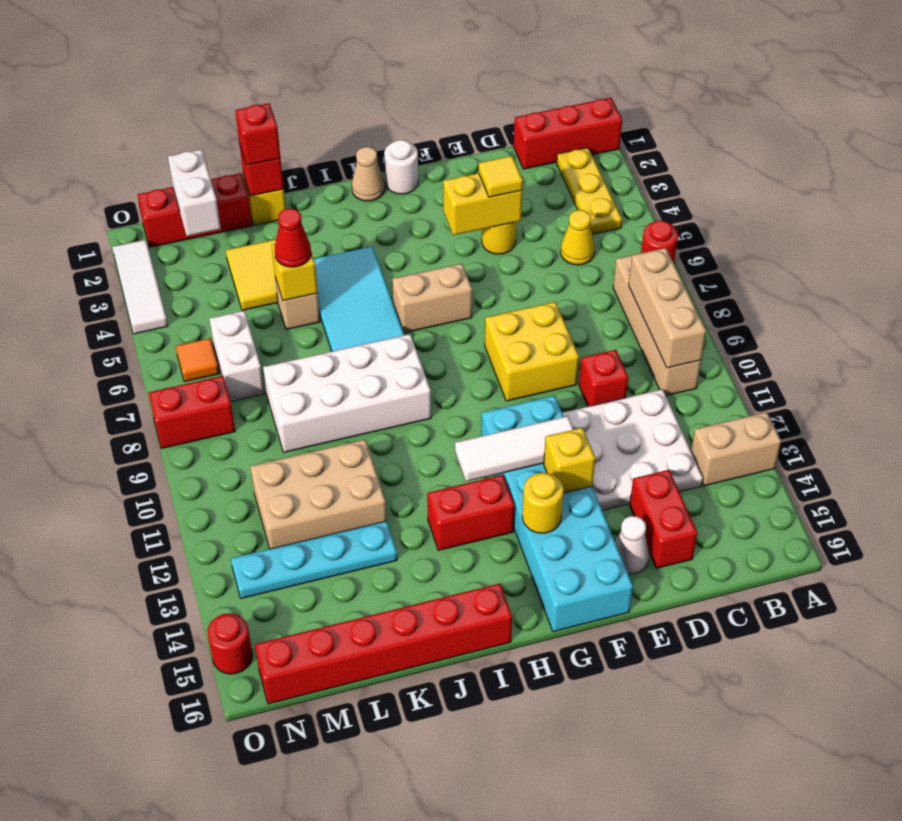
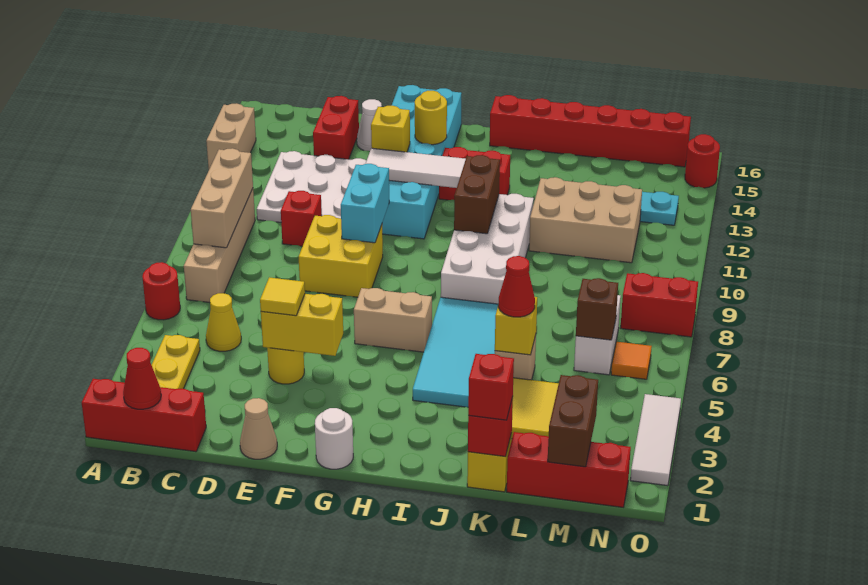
tan 1x2 brick [691,412,781,486] -> tan 1x2 brick turned to [206,103,256,169]
none -> red 1x1 cone [123,348,161,409]
none -> cyan 1x2 brick [341,164,389,243]
tan 1x1 cone [352,147,385,201] -> tan 1x1 cone moved to [240,398,277,459]
white 2x4 brick [263,334,431,452] -> white 2x4 brick turned to [441,194,534,304]
none -> brown 1x2 brick [454,155,500,234]
white 1x2 brick [168,149,221,236] -> brown 1x2 brick [548,375,598,467]
none -> brown 1x1 brick [576,278,618,340]

